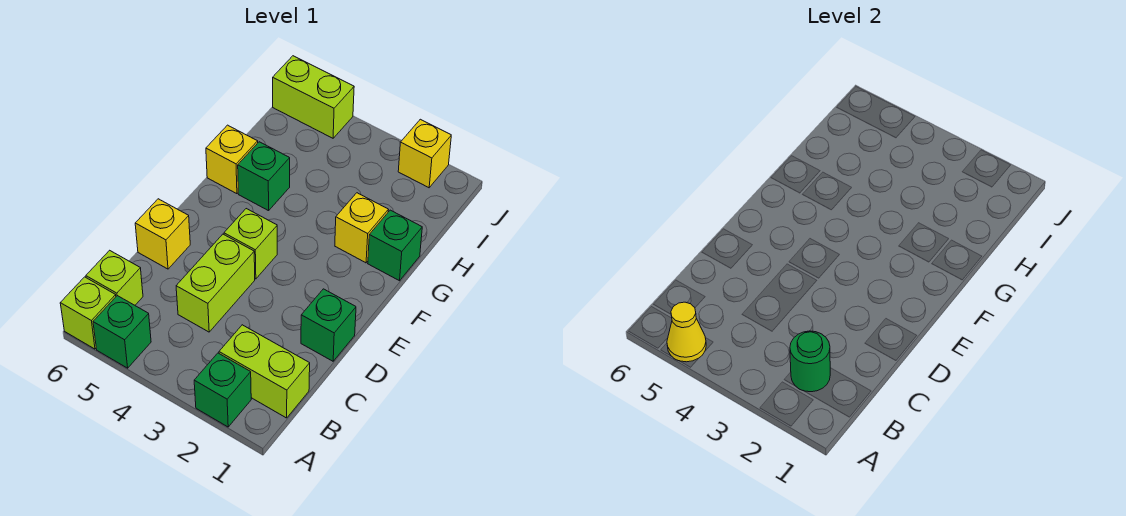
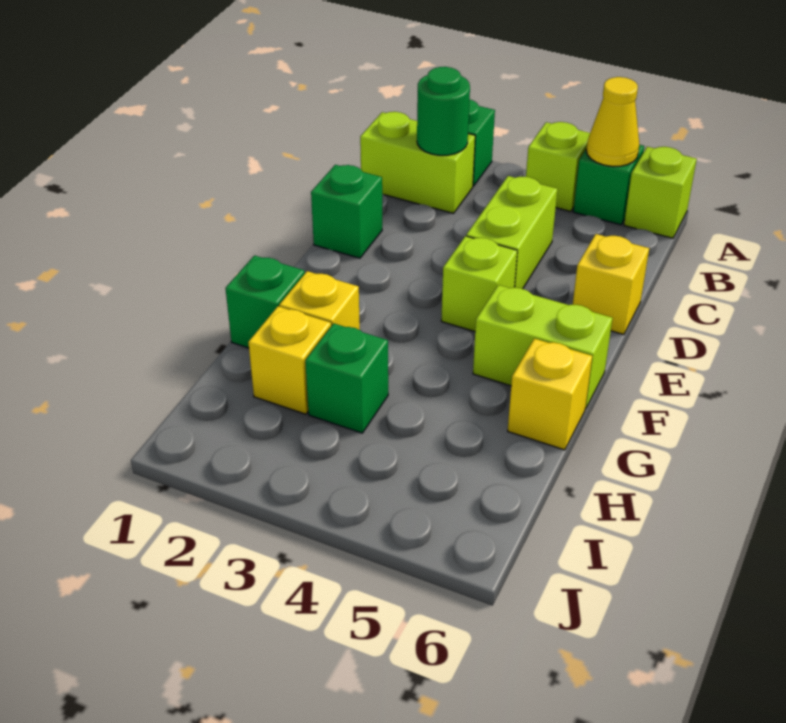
lime 1x1 brick [86,250,143,305] -> lime 1x1 brick moved to [526,122,590,212]
green 1x1 brick [238,142,290,211] -> green 1x1 brick moved to [305,323,388,433]
yellow 1x1 brick [398,119,451,188] -> yellow 1x1 brick moved to [248,306,331,414]
lime 1x2 brick [273,56,354,138] -> lime 1x2 brick moved to [473,285,613,409]

